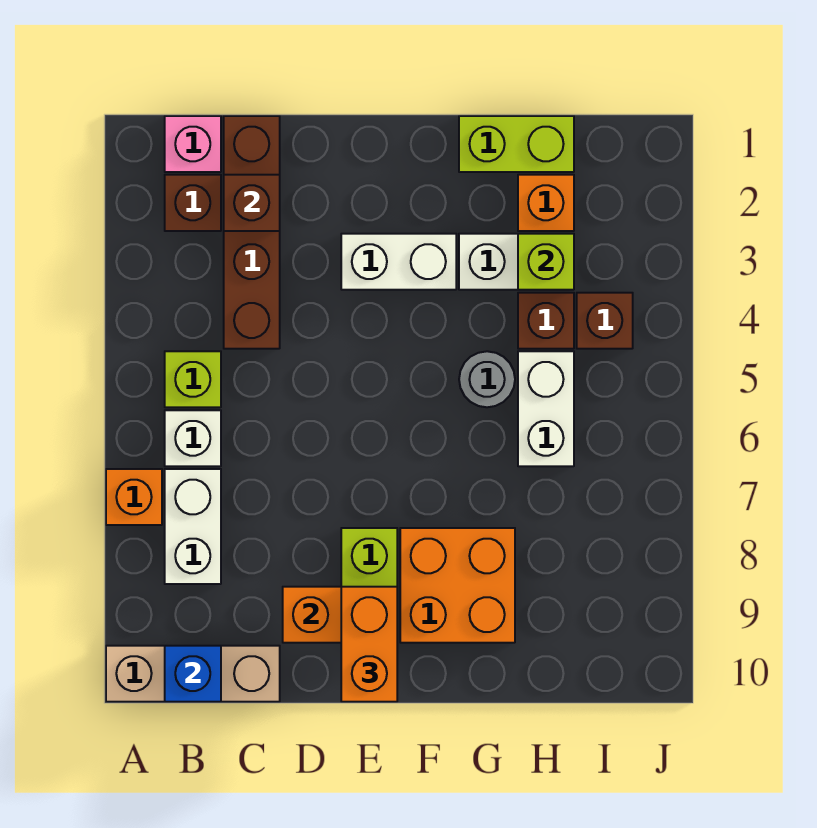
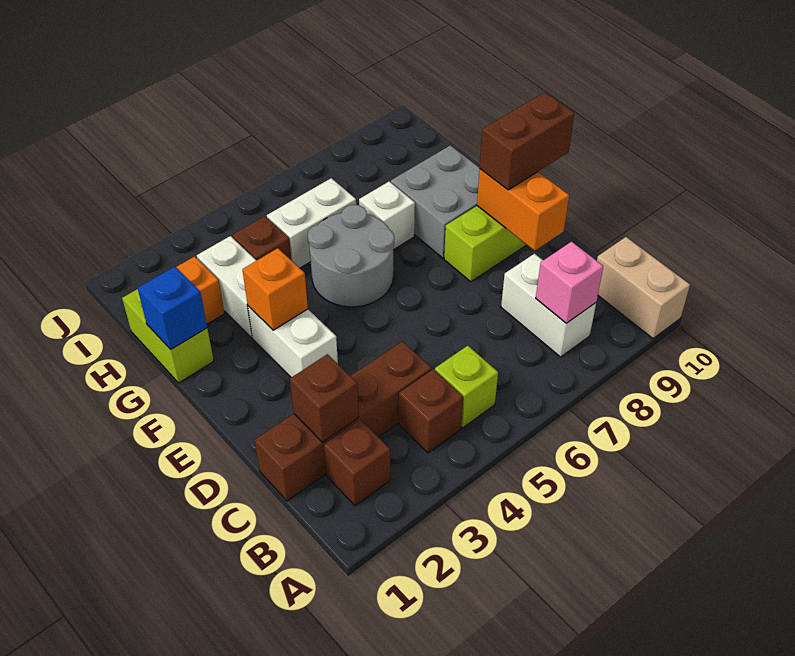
orange 1x1 brick [106,469,162,525] -> orange 1x1 brick moved to [242,248,308,330]
tan 1x3 brick [106,646,280,702] -> tan 1x2 brick [597,237,690,339]
pink 1x1 brick [165,116,221,172] -> pink 1x1 brick moved to [536,242,603,323]
white 1x1 brick [165,410,221,466] -> white 1x1 brick moved to [359,182,415,250]
white 1x2 brick [165,469,221,584] -> white 1x2 brick turned to [501,254,596,357]
blue 1x1 brick [165,646,221,702] -> blue 1x1 brick moved to [138,267,207,349]
orange 1x2 brick [341,587,397,702] -> brown 1x2 brick [479,92,574,190]
orange 2x2 brick [400,528,515,643] -> grey 2x2 brick [391,145,480,258]
grey 1x1 round brick [459,351,515,407] -> grey 2x2 round brick [308,205,394,307]
lime 1x1 brick [518,234,574,290] -> none
brown 1x1 brick [577,293,633,349] -> brown 1x1 brick moved to [399,370,463,453]

